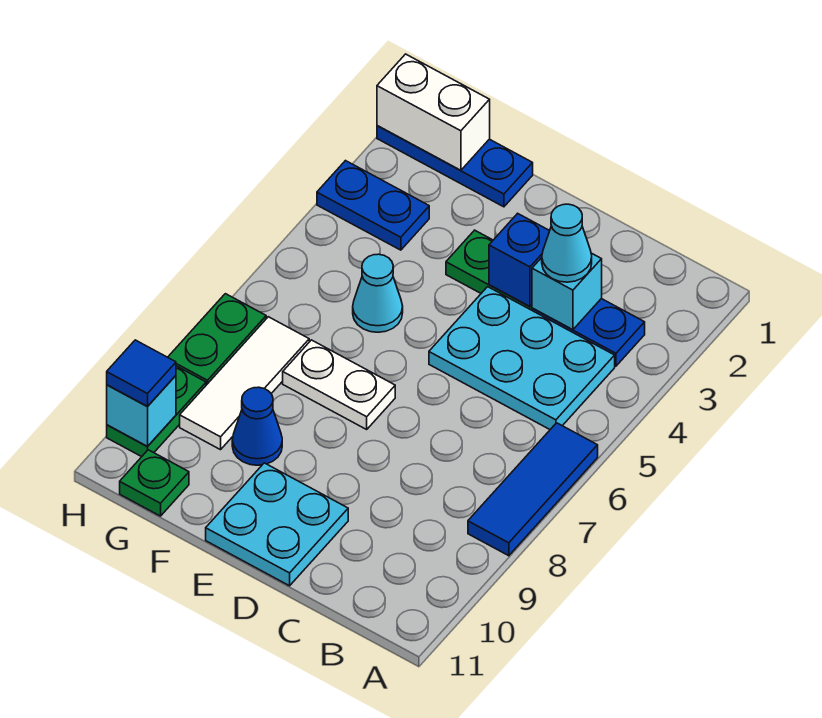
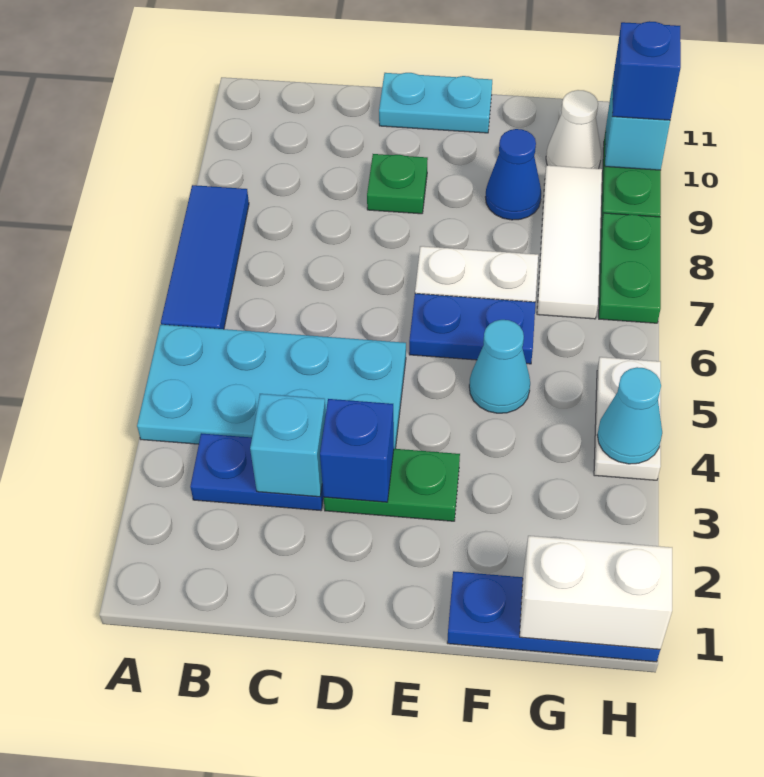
cyan 2x3 plate [429,287,615,429] -> cyan 2x4 plate [137,325,406,449]
cyan 1x1 cone [542,204,592,282] -> cyan 1x1 cone moved to [597,367,662,464]
cyan 2x2 plate [206,463,348,586] -> cyan 1x2 plate [379,73,492,133]
blue 1x2 plate [317,161,429,250] -> blue 1x2 plate moved to [409,294,536,364]
none -> white 1x1 cone [546,90,601,169]
green 1x1 plate [120,450,189,516] -> green 1x1 plate moved to [367,154,428,214]
none -> white 1x2 plate [594,357,661,480]
blue 1x1 tile [107,340,176,407] -> blue 1x1 brick [612,21,681,120]

